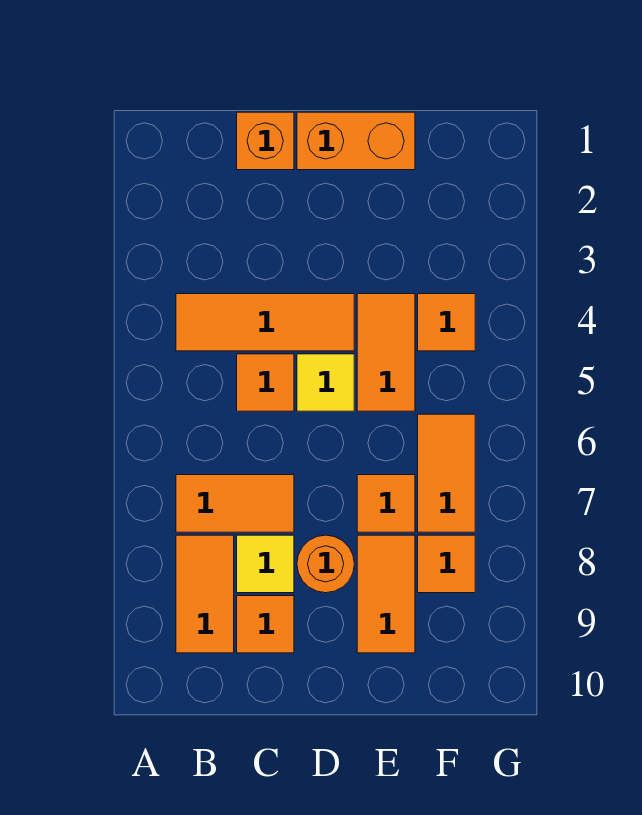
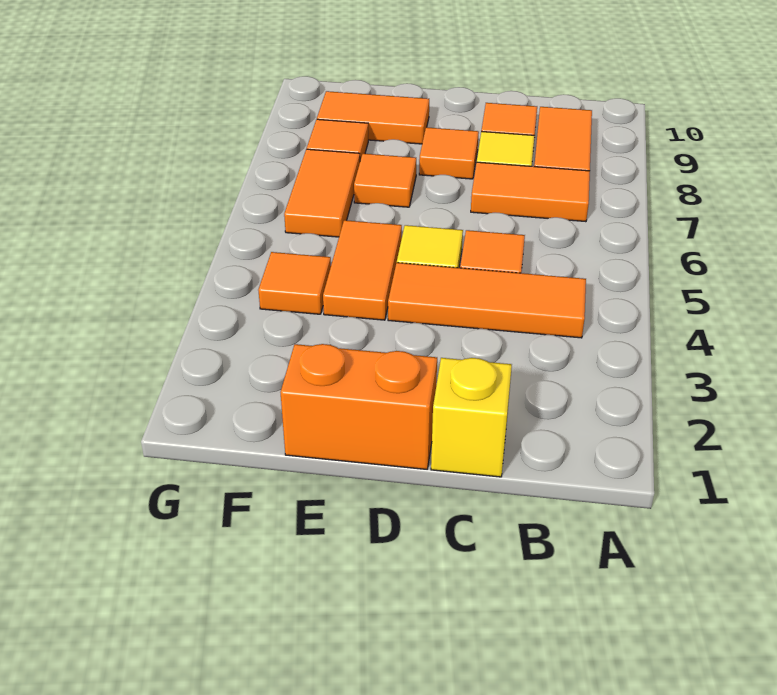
orange 1x1 brick [237,112,294,170] -> yellow 1x1 brick [431,358,512,477]
orange 1x1 round brick [297,535,354,593] -> orange 1x1 tile [419,127,479,179]
orange 1x2 tile [357,535,415,653] -> orange 1x2 tile turned to [317,91,429,144]

